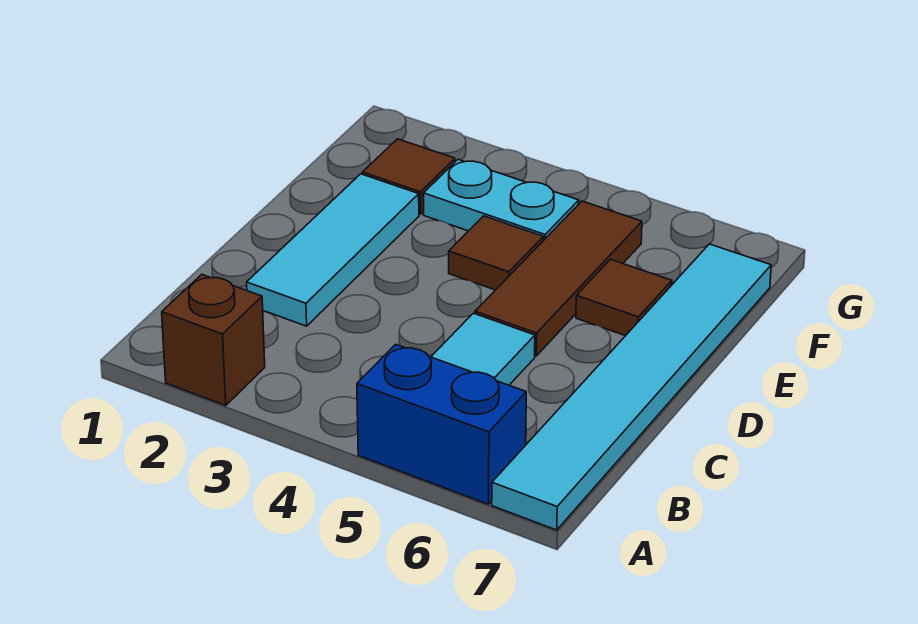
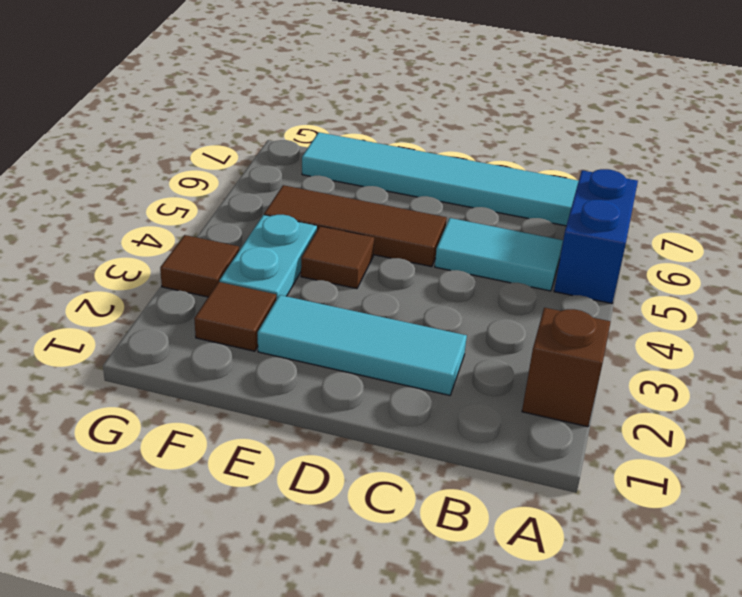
brown 1x1 tile [576,259,672,336] -> brown 1x1 tile moved to [160,235,239,297]

